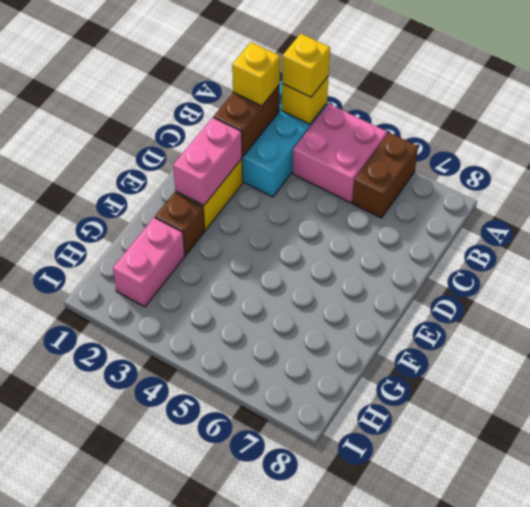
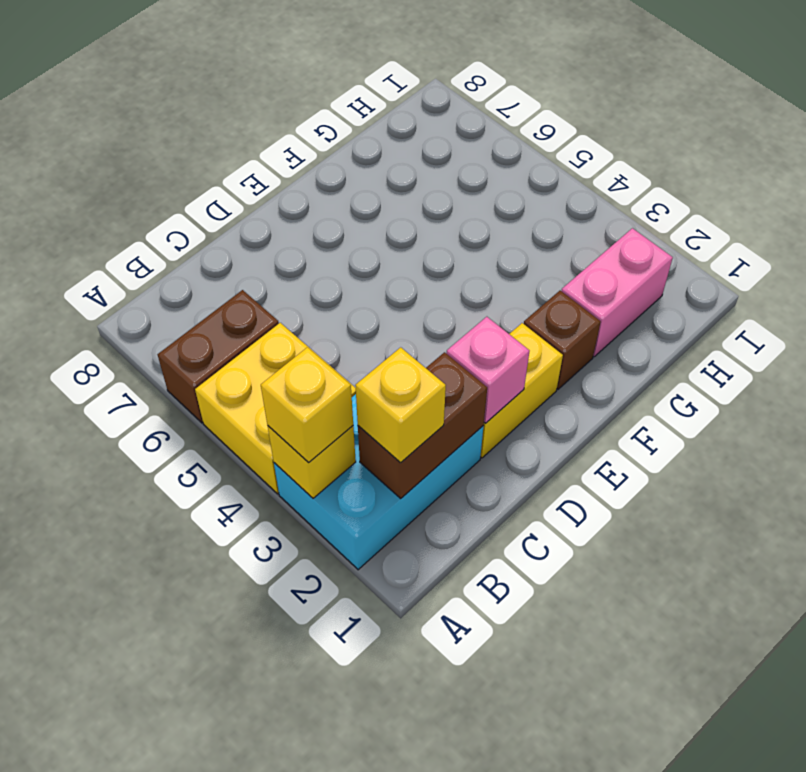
pink 2x2 brick [293,104,387,203] -> yellow 2x2 brick [195,323,356,494]
pink 1x2 brick [173,117,242,205] -> pink 1x1 brick [446,317,530,423]

